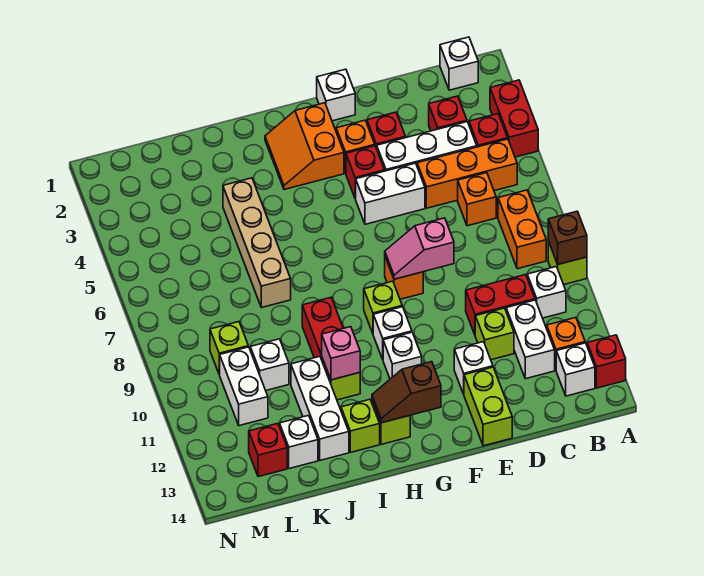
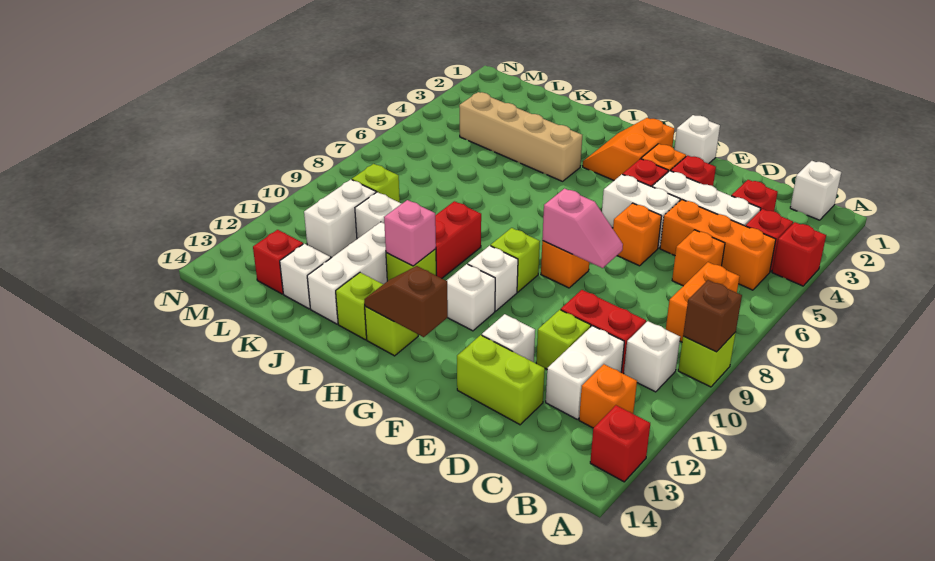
red 1x2 brick [490,80,538,157] -> red 1x1 brick [772,222,826,286]
white 1x1 brick [556,343,595,396] -> none
none -> orange 1x1 brick [613,203,662,266]
pink 1x2 slope [385,218,454,279] -> pink 1x2 slope turned to [542,189,623,268]
lime 1x2 brick [464,367,512,446] -> lime 1x2 brick turned to [457,335,545,425]
tan 1x4 brick [223,178,291,308] -> tan 1x4 brick turned to [459,92,582,181]

